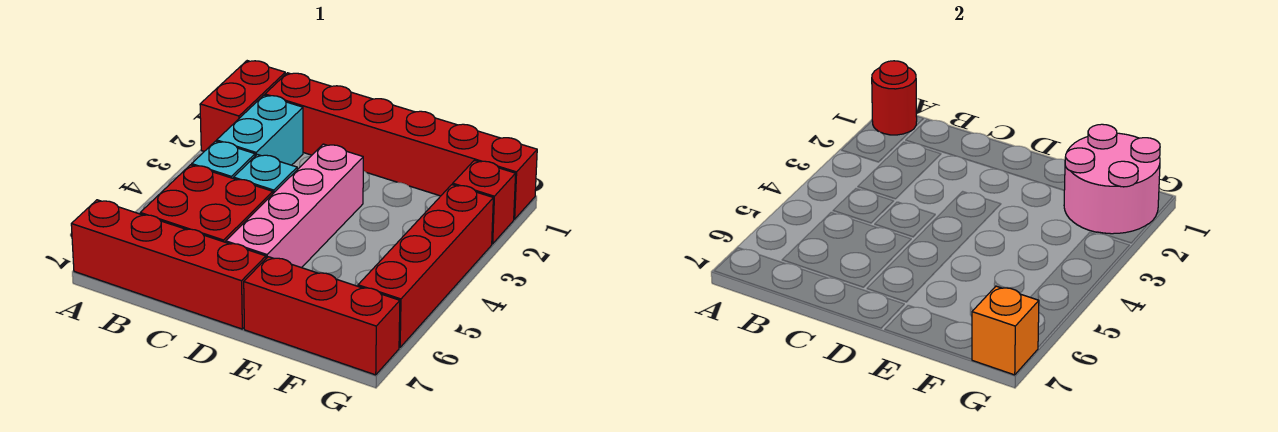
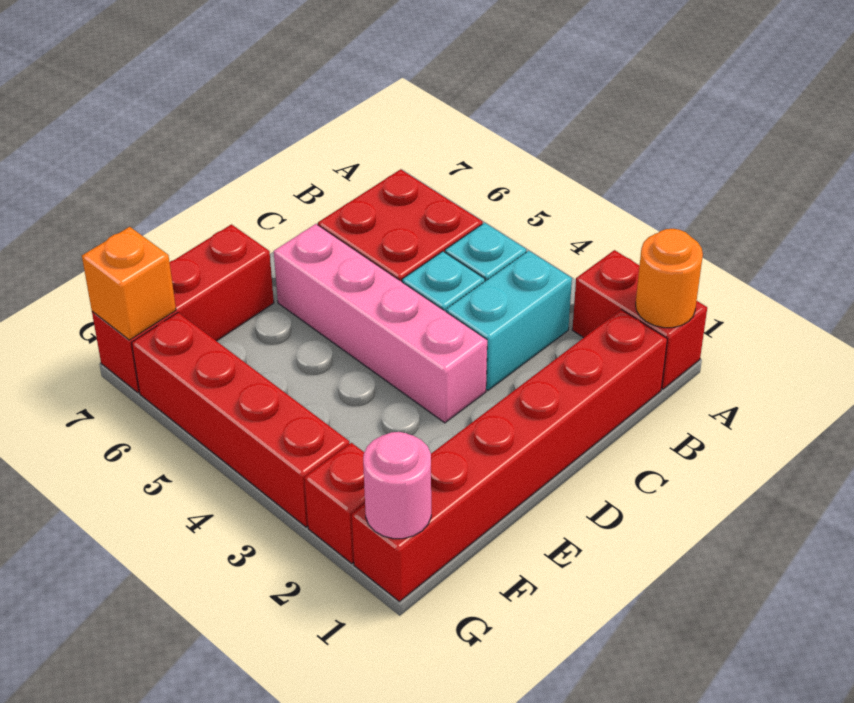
red 1x1 round brick [872,61,917,135] -> orange 1x1 round brick [636,229,703,328]
red 1x4 brick [71,200,266,329] -> none
cyan 1x2 brick [217,95,303,165] -> cyan 1x2 brick turned to [446,251,572,390]
pink 2x2 round brick [1064,124,1160,234] -> pink 1x1 round brick [363,432,431,539]

